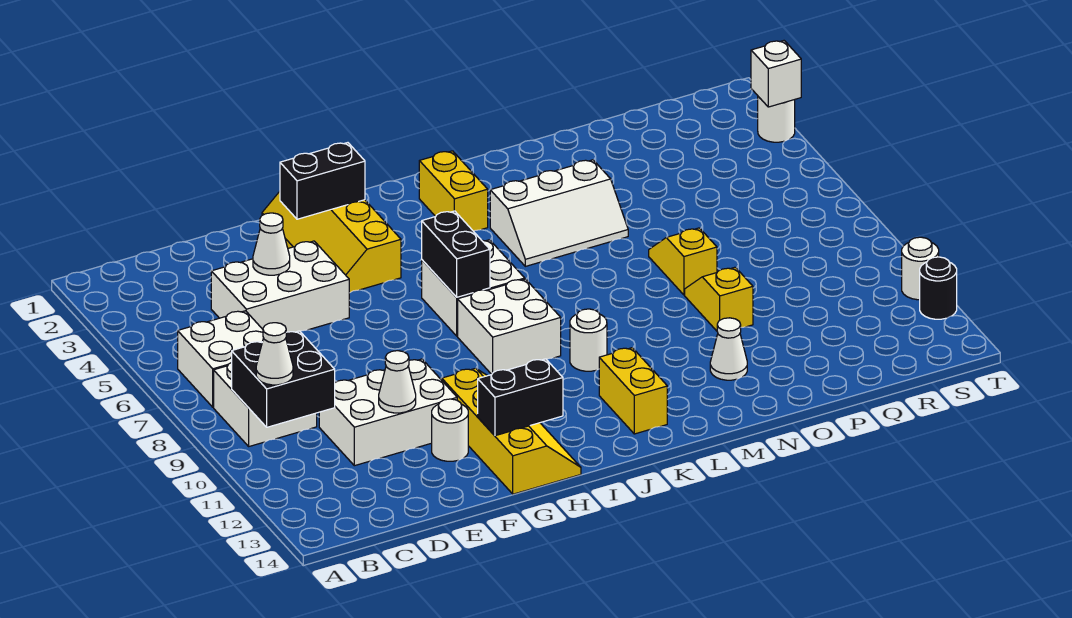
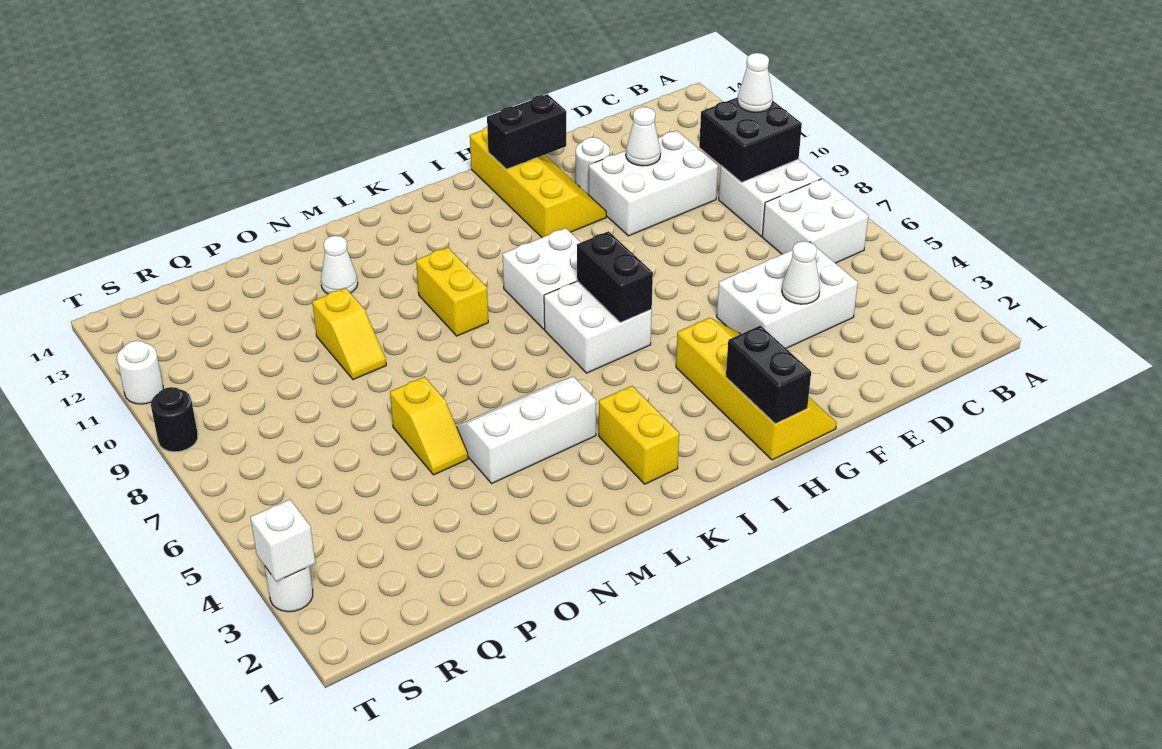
black 1x2 brick [280,143,365,219] -> black 1x2 brick turned to [726,326,811,424]
yellow 2x4 slope [442,368,581,494] -> yellow 2x4 slope turned to [470,127,606,237]
white 1x1 round brick [570,309,607,371] -> none
yellow 1x2 brick [599,348,667,434] -> yellow 1x2 brick moved to [416,247,488,336]
yellow 1x2 slope [649,228,717,295] -> yellow 1x2 slope moved to [390,377,468,475]
black 1x1 round brick [920,257,957,319] -> black 1x1 round brick moved to [151,387,198,452]

